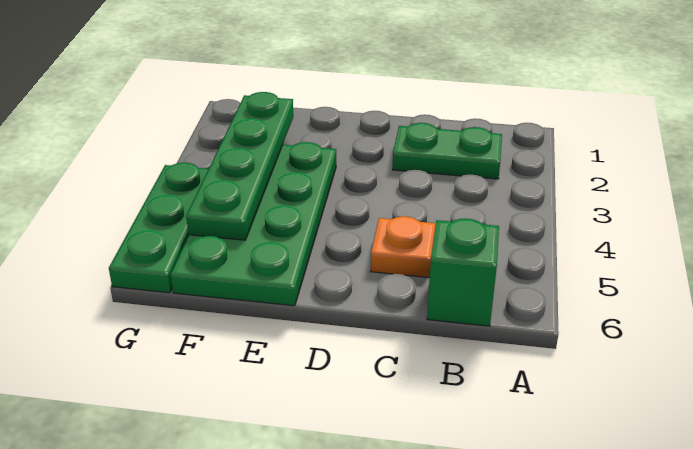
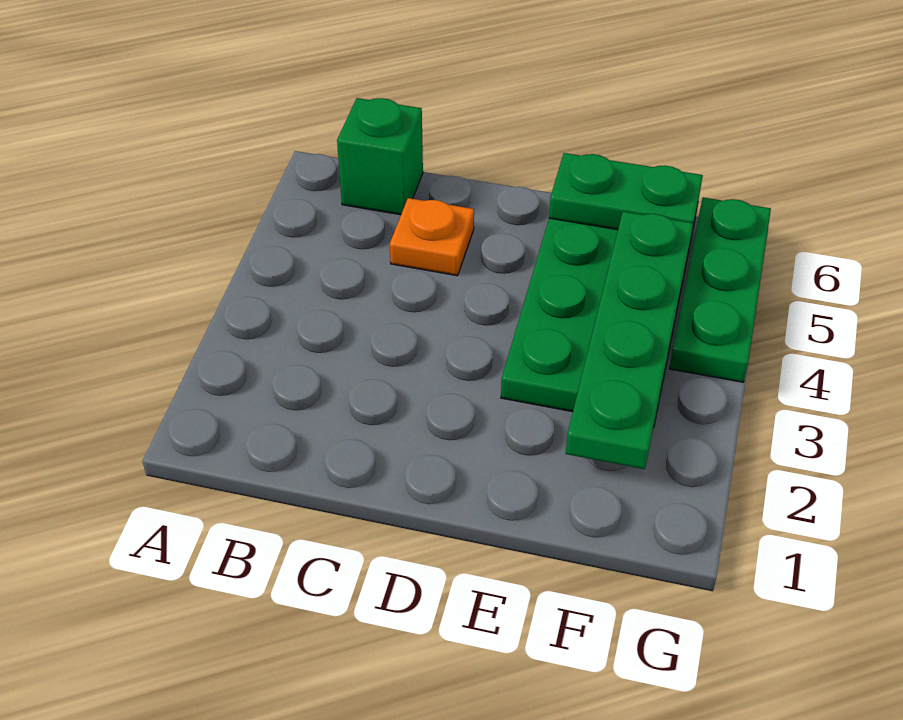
green 1x2 plate [393,123,502,179] -> green 1x2 plate moved to [549,153,703,235]

